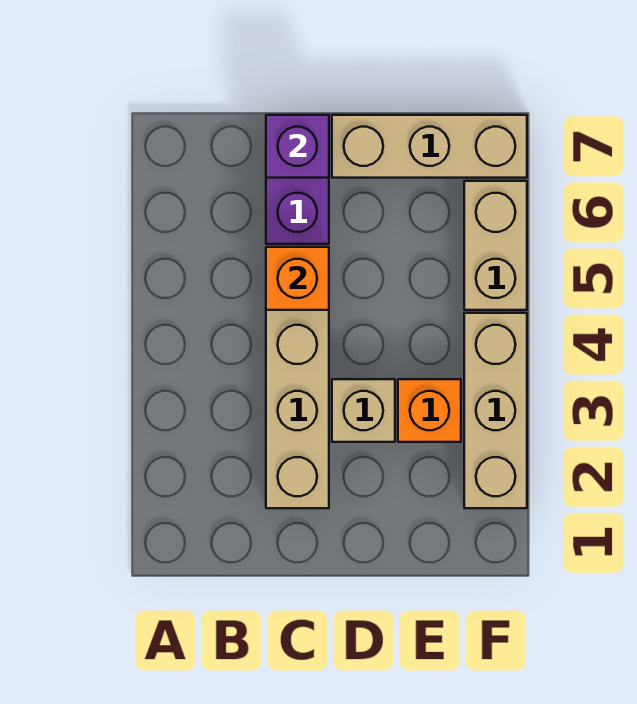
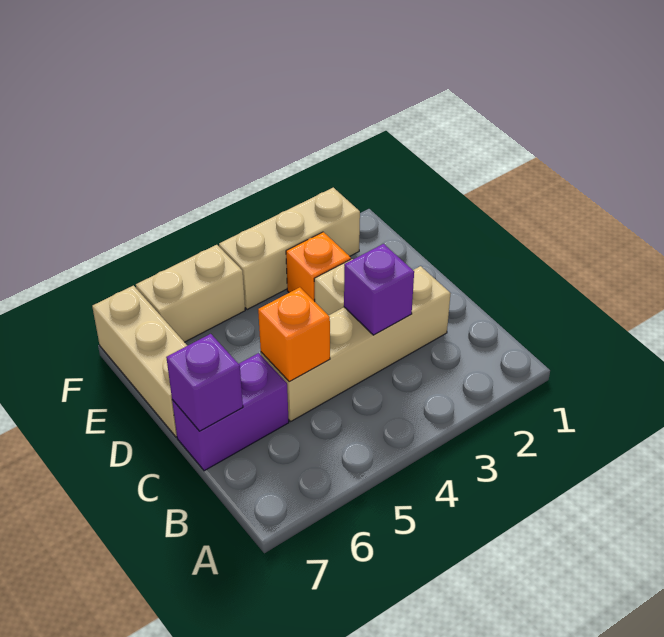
none -> purple 1x1 brick [344,244,414,335]

